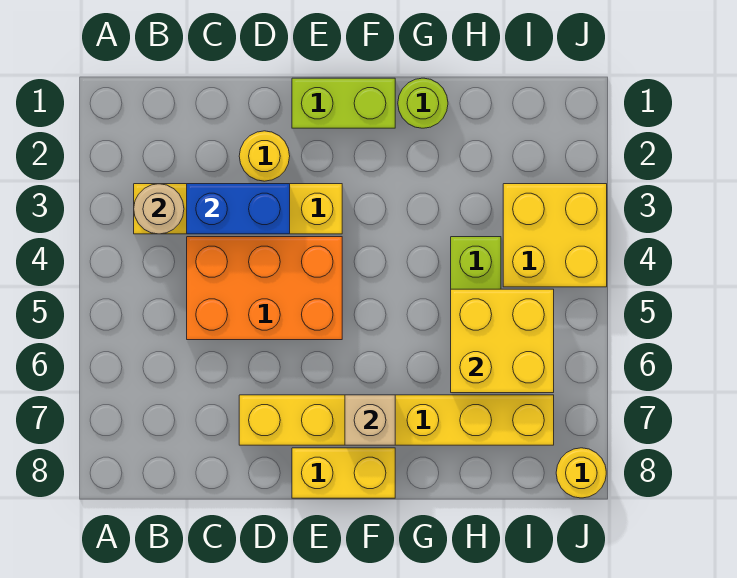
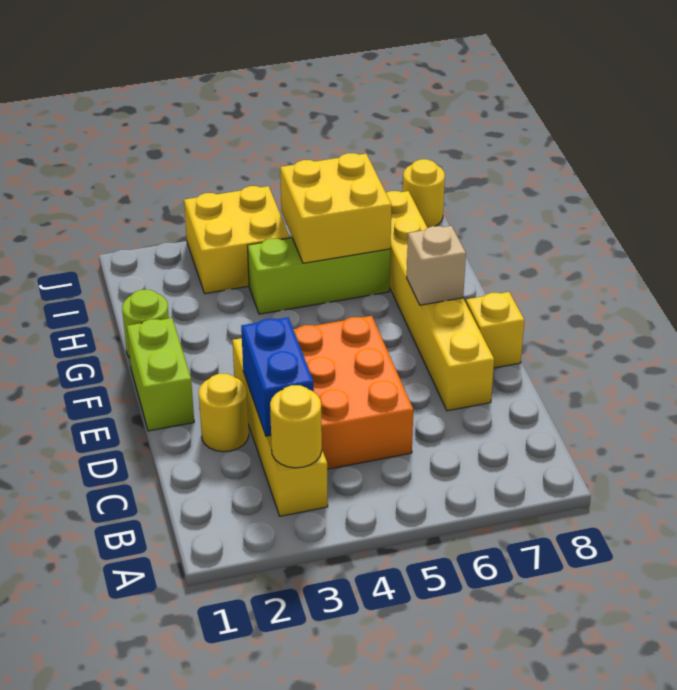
tan 1x1 round brick [134,184,184,234] -> yellow 1x1 round brick [270,385,322,468]
yellow 1x2 brick [292,448,395,498] -> yellow 1x1 brick [466,292,524,368]

